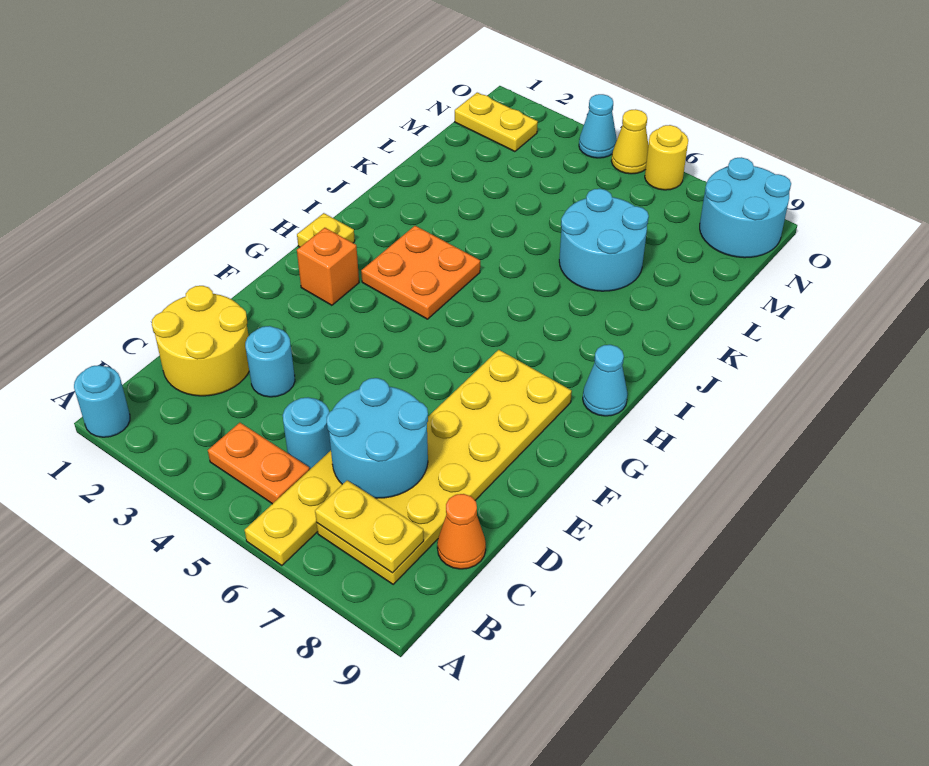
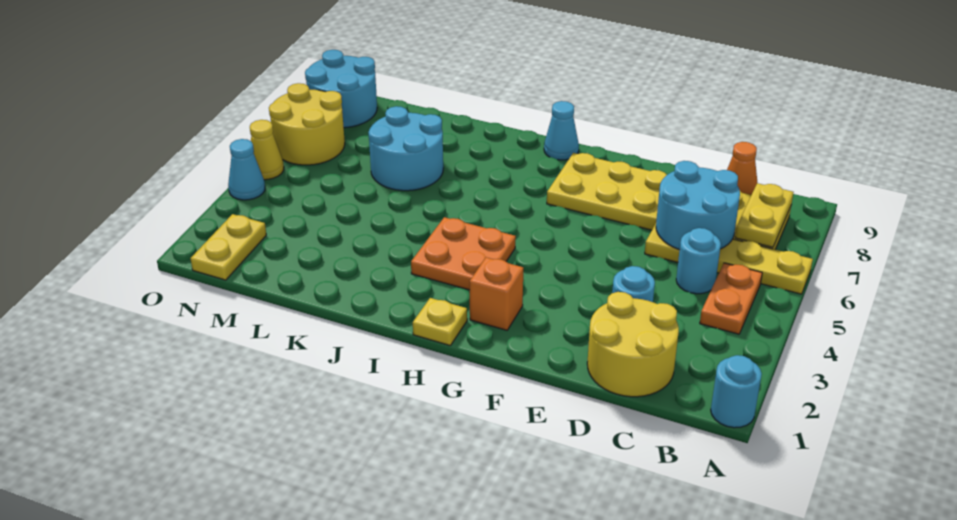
yellow 1x1 round brick [645,125,688,190] -> yellow 2x2 round brick [269,83,345,165]

